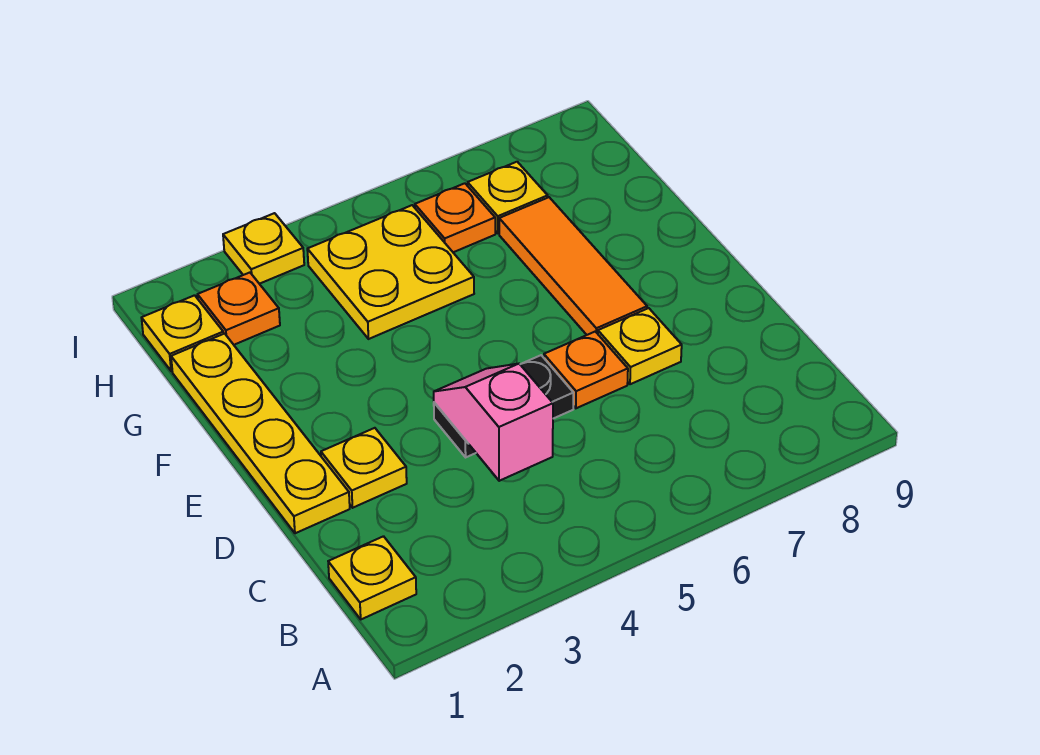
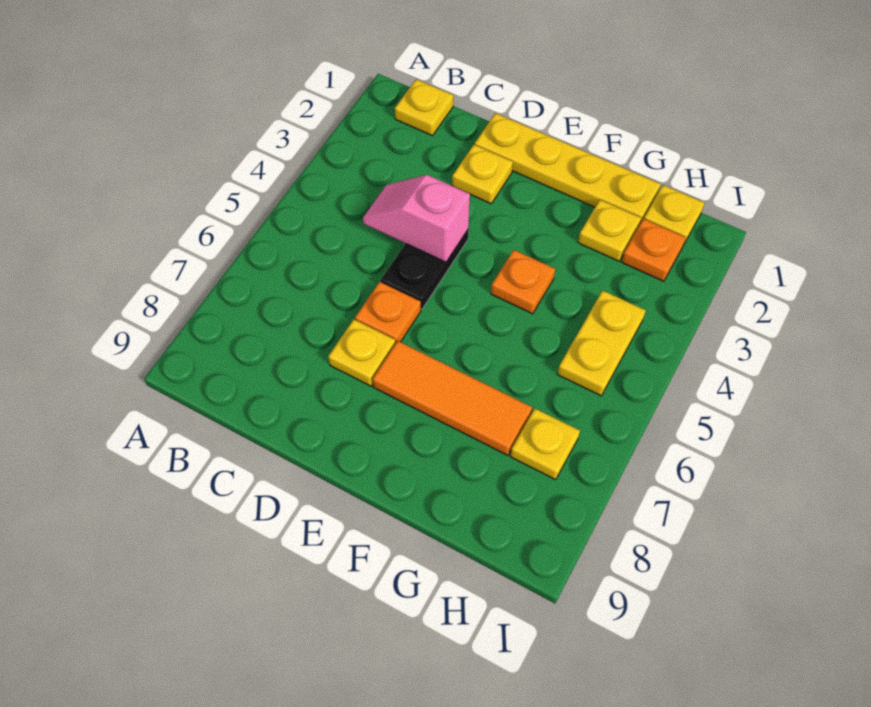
pink 1x2 slope [434,364,553,481] -> pink 1x2 slope turned to [363,175,470,262]
yellow 2x2 plate [307,205,474,339] -> yellow 1x2 plate [557,290,646,396]
orange 1x1 plate [415,183,495,252] -> orange 1x1 plate moved to [491,250,555,314]
yellow 1x1 plate [223,213,304,284] -> yellow 1x1 plate moved to [578,200,641,261]

